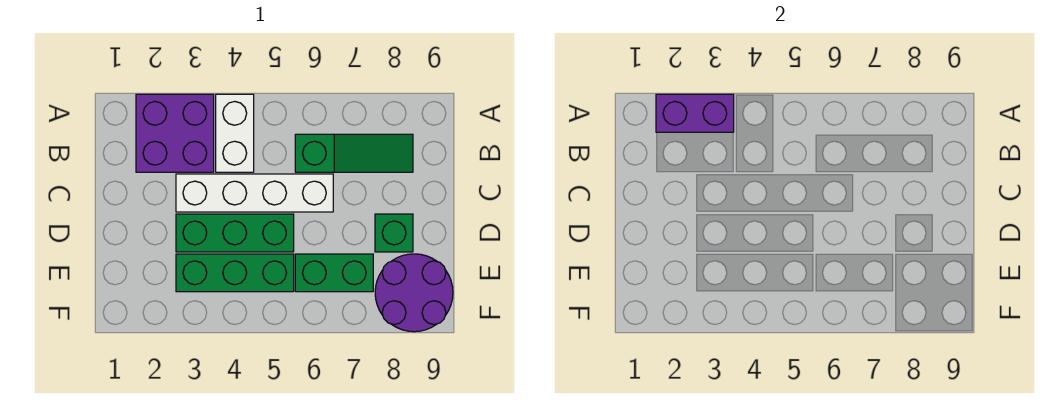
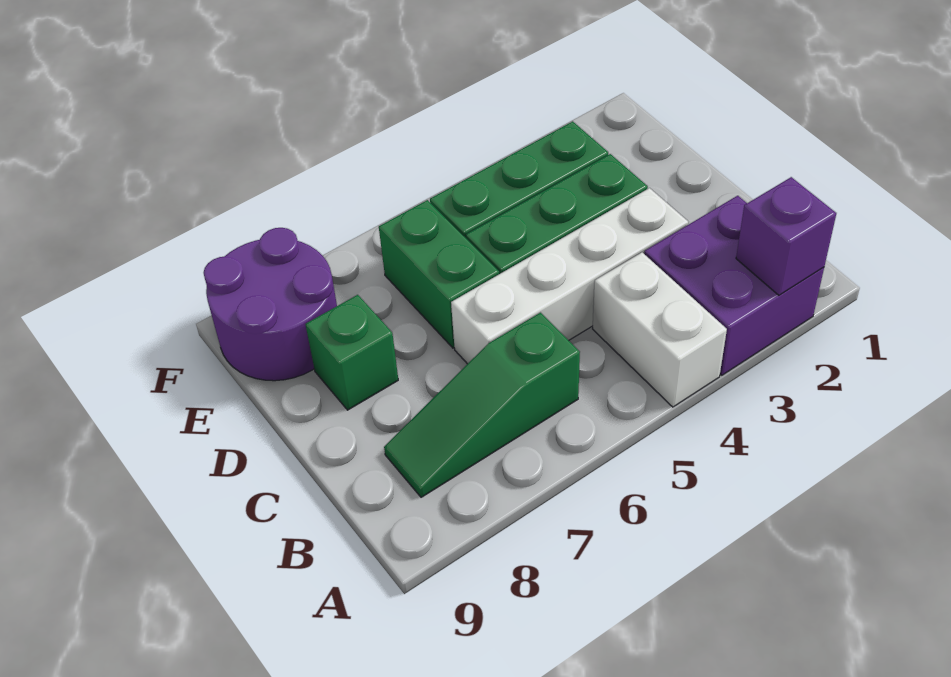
purple 1x2 brick [656,94,734,132] -> purple 1x1 brick [736,177,836,295]
green 1x2 brick [295,254,373,292] -> green 1x2 brick turned to [379,200,499,348]

